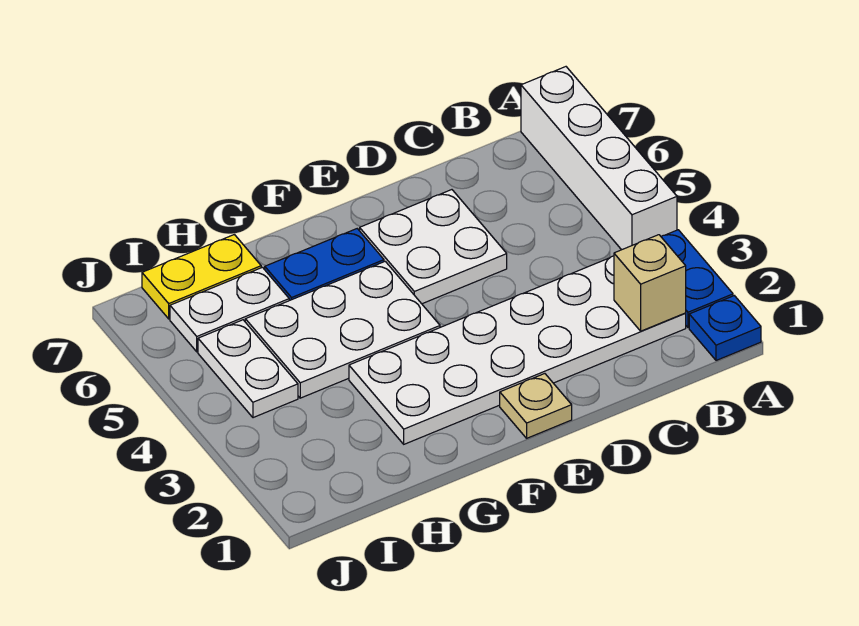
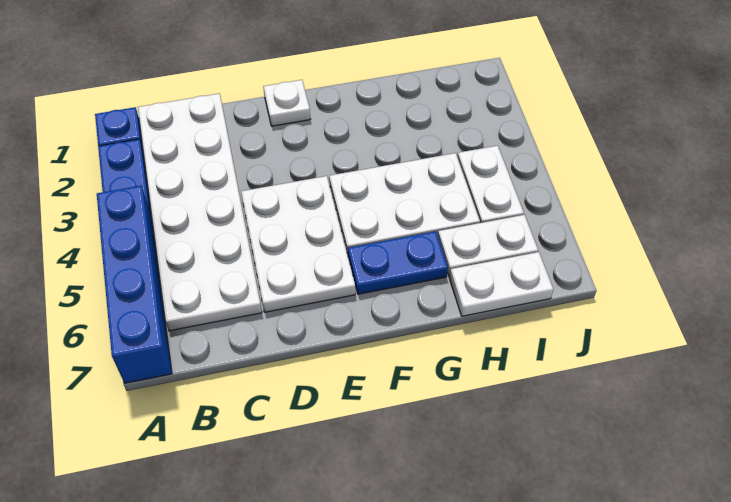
white 1x4 brick [521,67,677,250] -> blue 1x4 brick [97,186,172,383]
white 2x6 plate [349,256,686,444] -> white 2x6 plate turned to [138,93,262,331]
tan 1x1 brick [614,235,686,331] -> none
white 2x2 plate [360,190,507,304] -> white 2x3 plate [241,176,355,312]
tan 1x1 plate [500,374,572,438] -> white 1x1 plate [263,80,310,126]
yellow 1x2 plate [142,235,261,319] -> white 1x2 plate [449,252,553,316]

